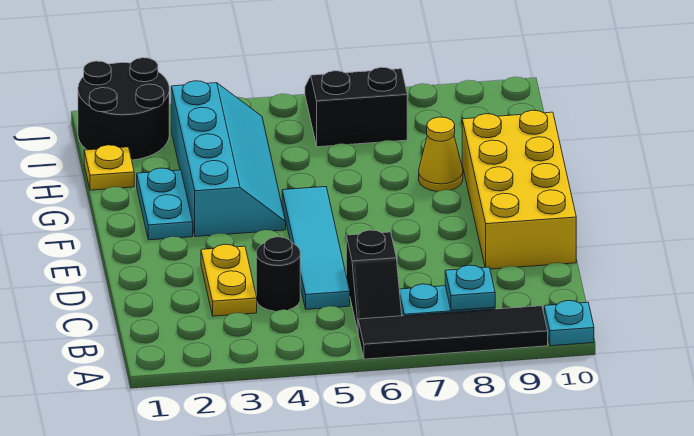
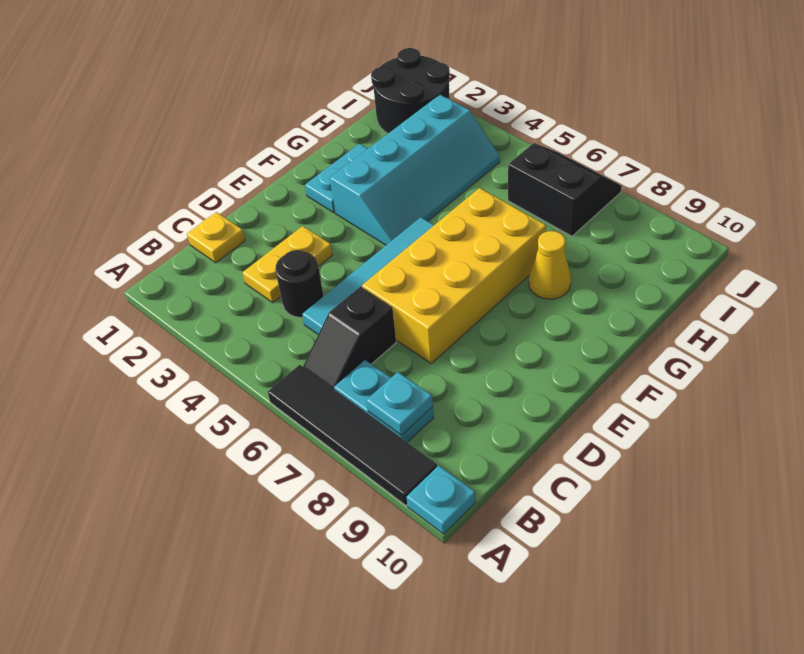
yellow 2x4 brick [462,110,576,269] -> yellow 2x4 brick moved to [362,188,546,363]
yellow 1x1 plate [84,145,134,190] -> yellow 1x1 plate moved to [187,212,245,263]

